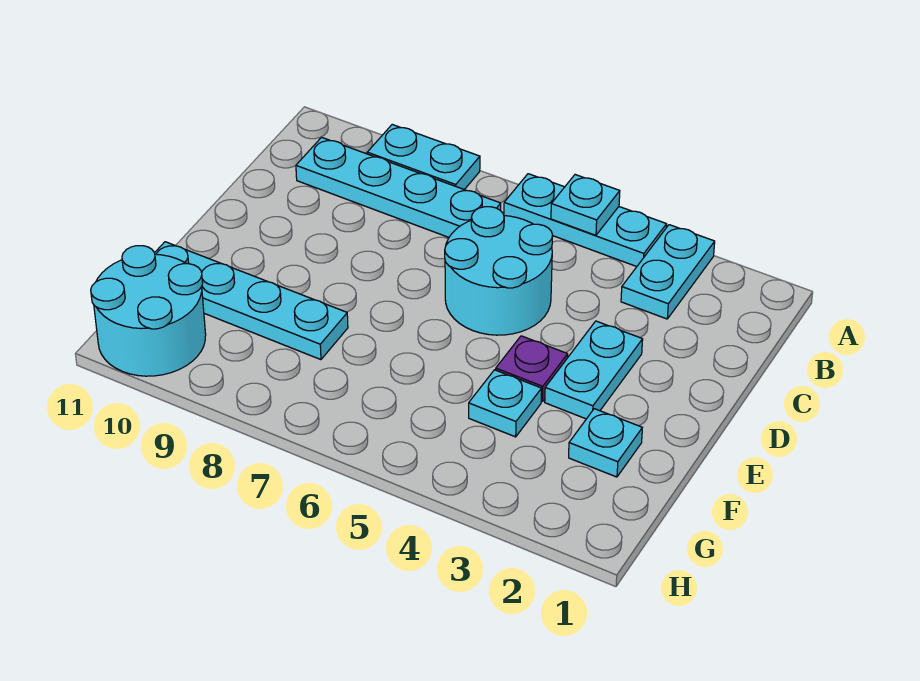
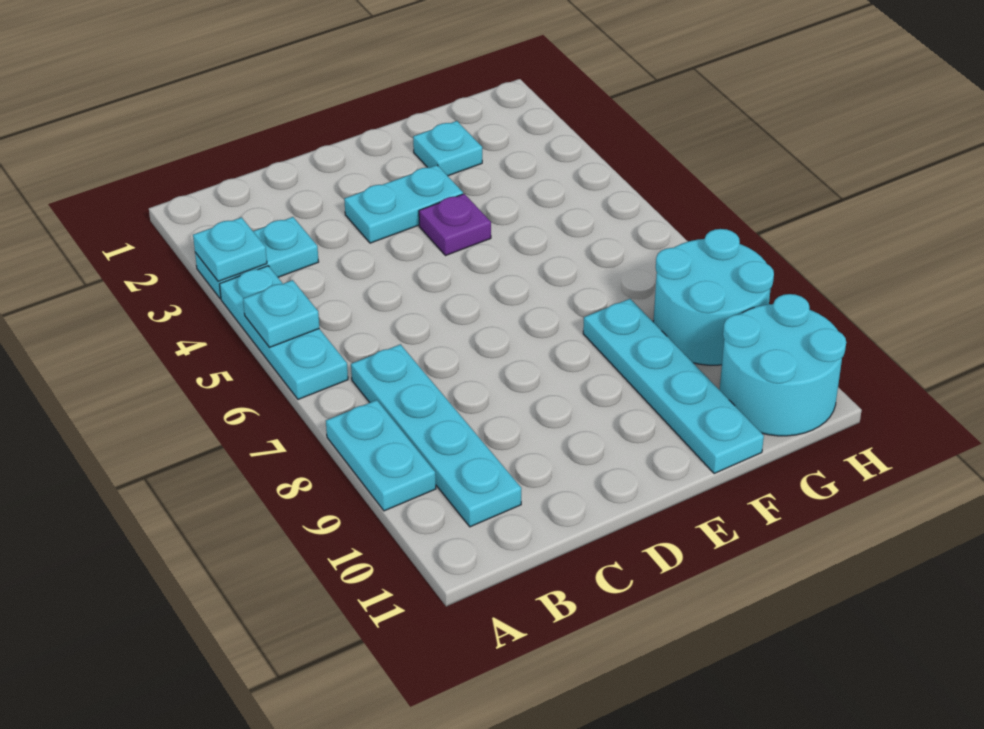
cyan 2x2 round brick [445,207,553,335] -> cyan 2x2 round brick moved to [653,229,774,365]
cyan 1x1 plate [469,370,542,437] -> cyan 1x1 plate moved to [193,217,267,281]

